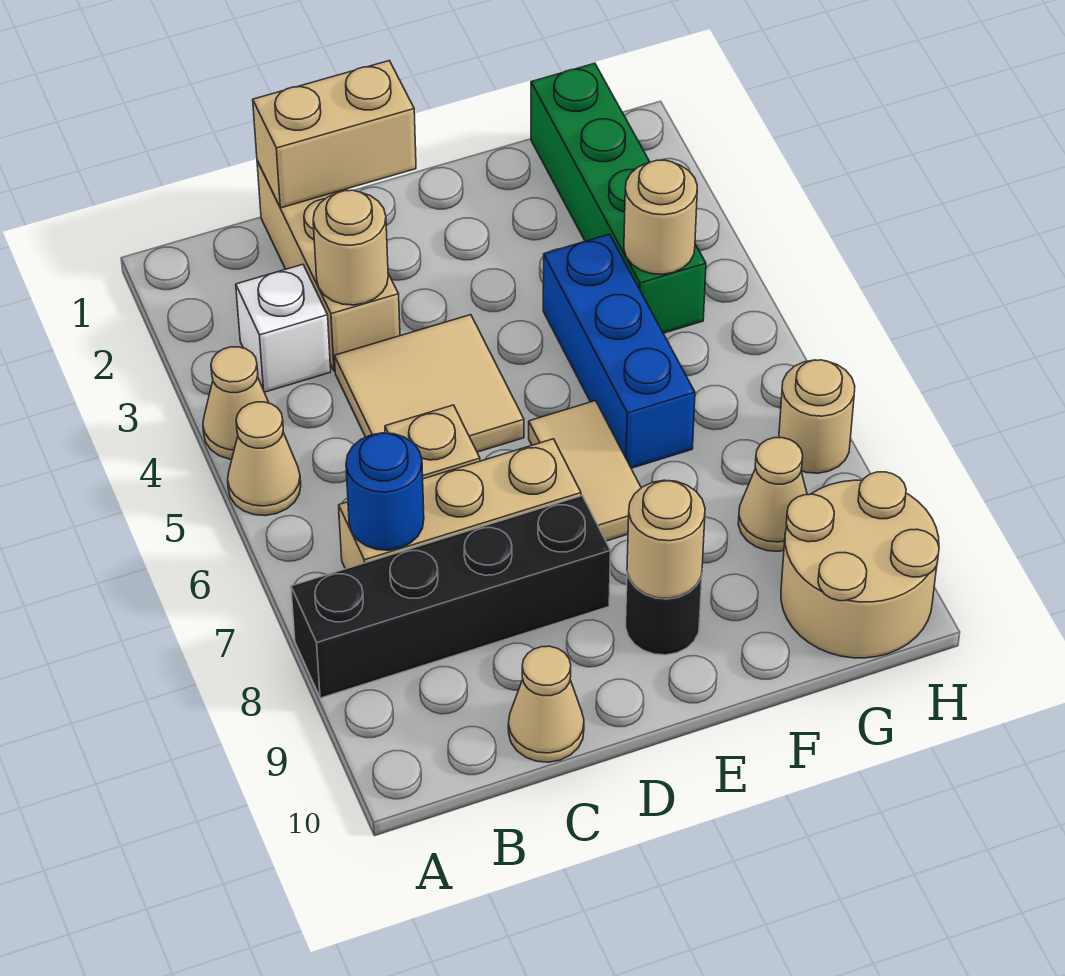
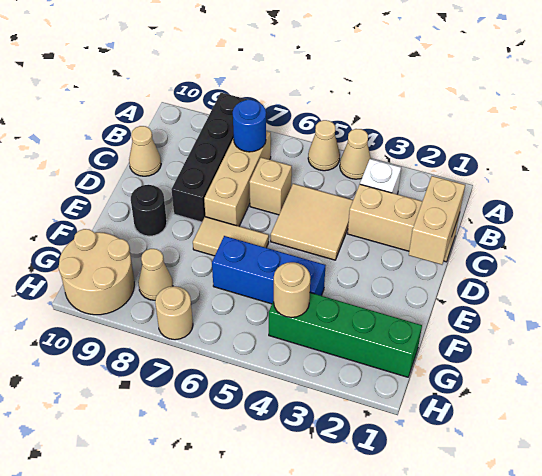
tan 1x1 round brick [313,190,388,305] -> none
tan 1x1 round brick [627,480,705,599] -> none

